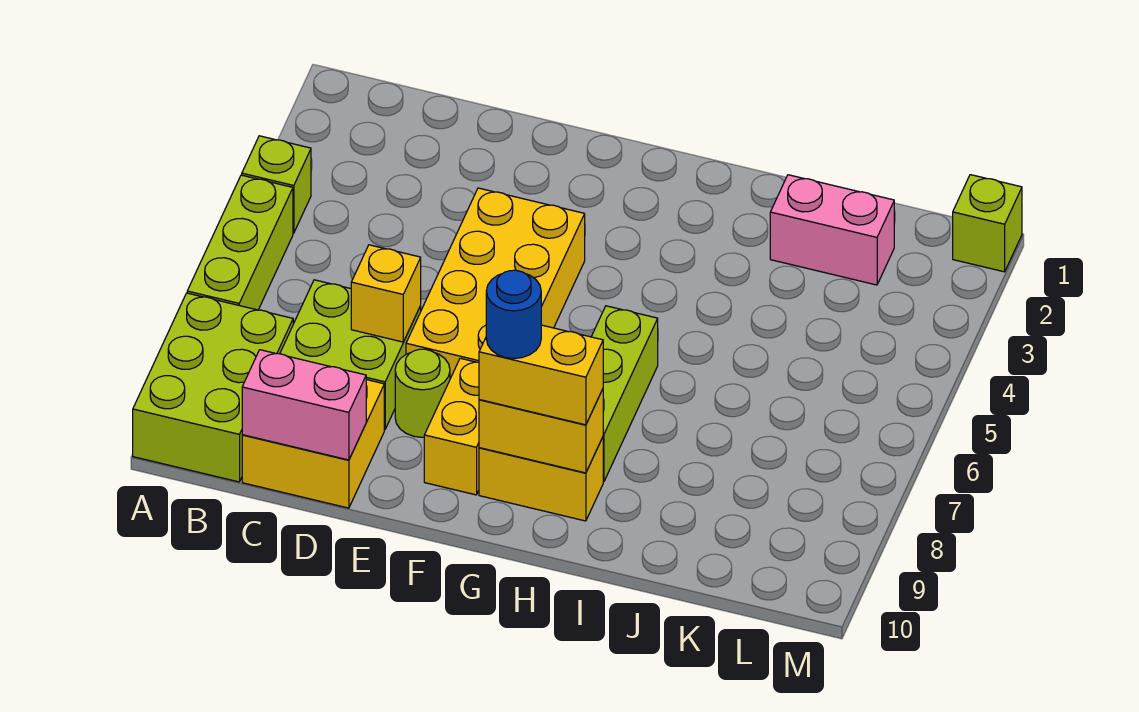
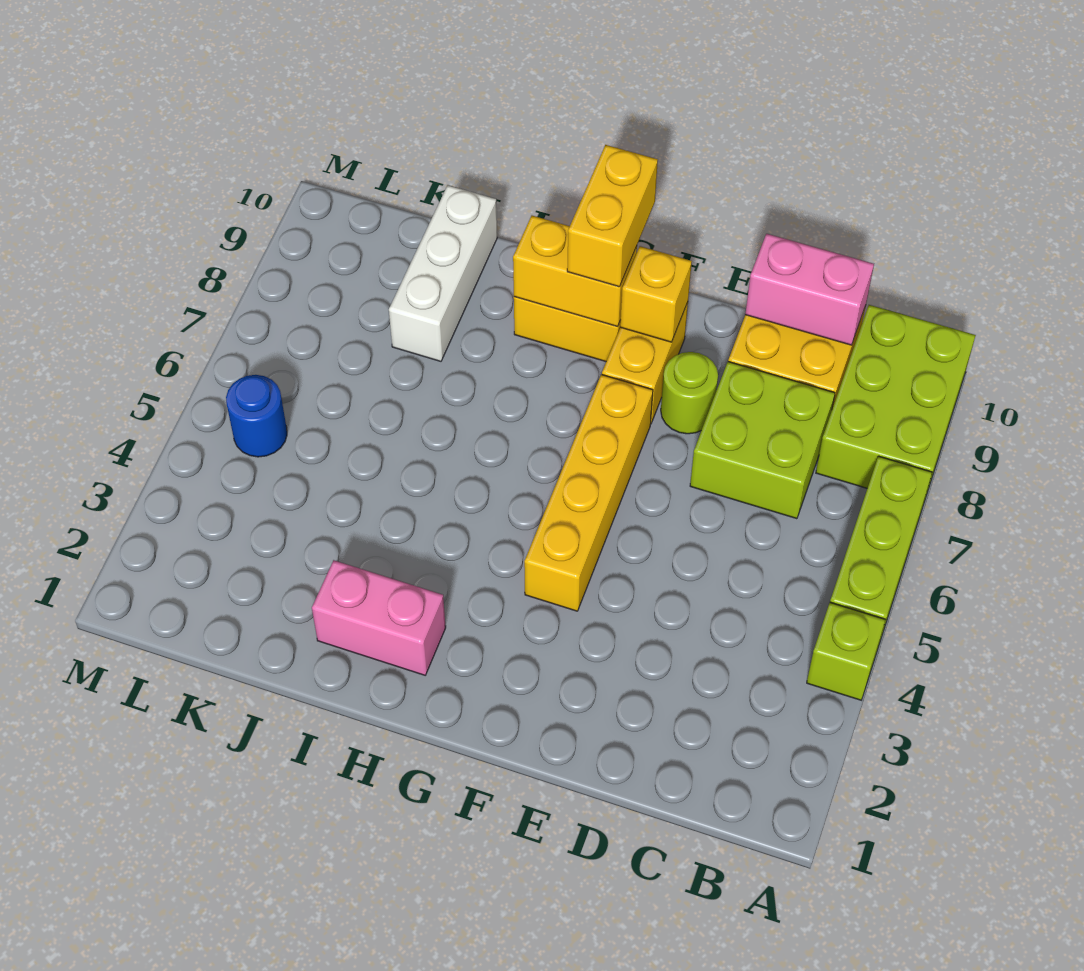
yellow 1x1 brick [351,245,421,342] -> yellow 1x1 brick moved to [620,246,692,342]
yellow 2x4 brick [406,188,585,379] -> yellow 1x4 brick [524,375,653,611]
yellow 1x2 brick [479,325,603,425] -> yellow 1x2 brick turned to [567,145,658,287]
blue 1x1 round brick [486,270,541,359] -> blue 1x1 round brick moved to [226,375,287,457]
lime 1x3 brick [591,306,658,482] -> none
pink 1x2 brick [770,175,894,285] -> pink 1x2 brick moved to [312,560,446,675]
none -> white 1x3 brick [389,185,497,361]
lime 1x1 brick [953,175,1022,272] -> none

